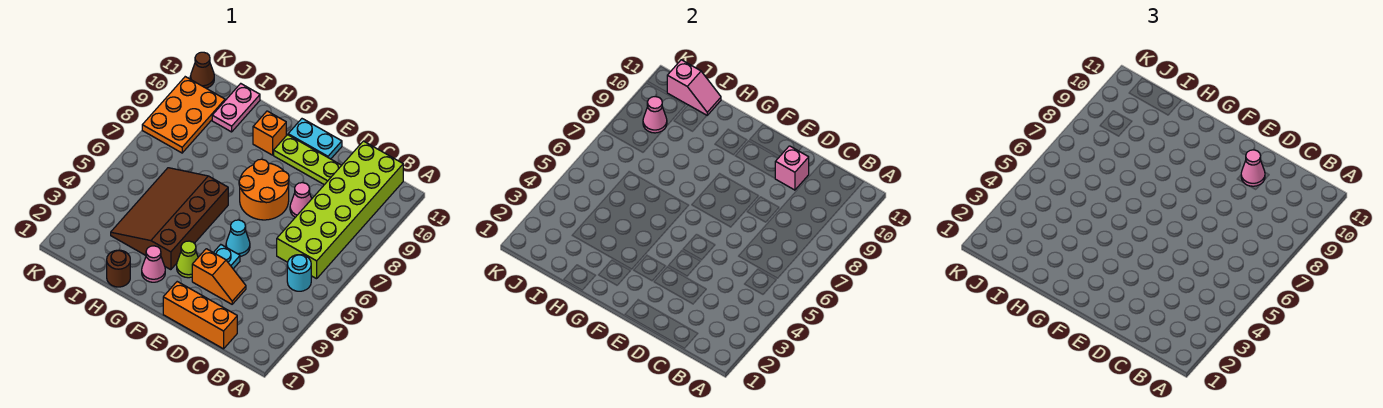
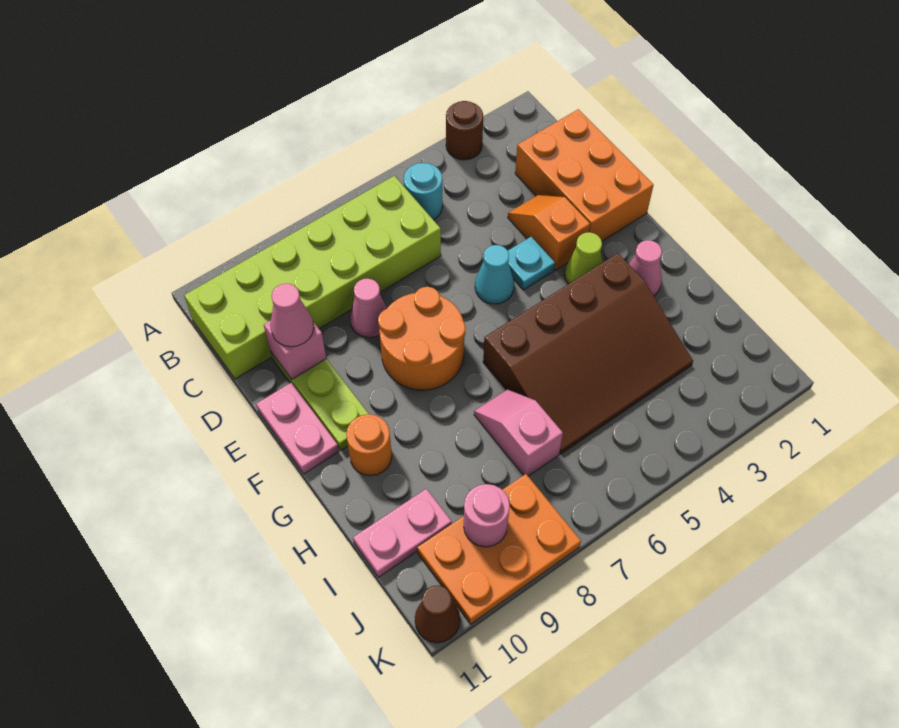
orange 1x3 brick [163,282,237,349] -> orange 2x3 brick [515,109,654,241]
cyan 1x2 plate [288,119,342,159] -> pink 1x2 plate [256,383,339,474]
orange 1x1 brick [253,111,286,155] -> orange 1x1 round brick [346,414,392,476]
brown 1x1 round brick [107,250,130,287] -> brown 1x1 round brick moved to [446,101,483,160]
pink 1x2 slope [667,60,721,115] -> pink 1x2 slope moved to [474,390,563,476]
pink 1x1 cone [643,97,667,133] -> pink 1x1 round brick [464,484,510,547]

